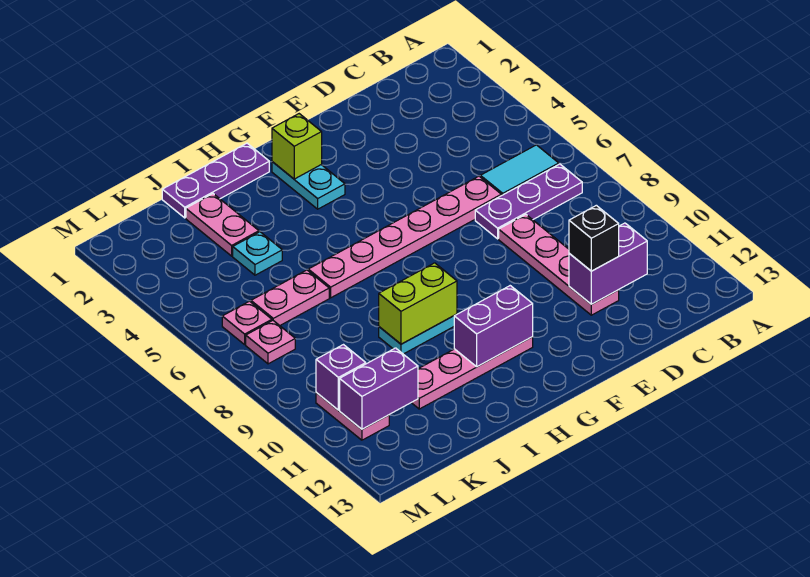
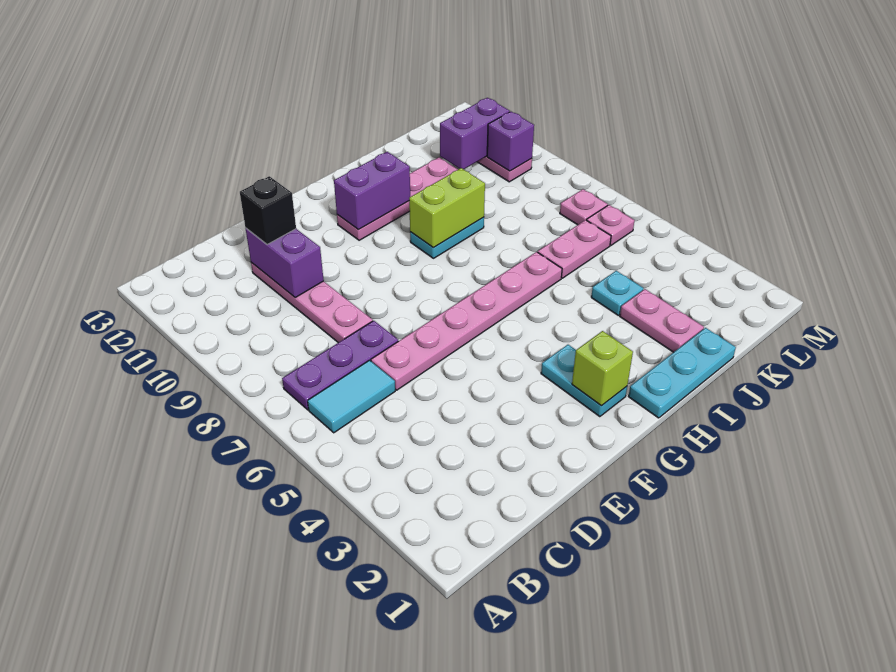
purple 1x2 brick [569,223,647,304] -> purple 1x2 brick turned to [245,228,324,297]
purple 1x3 plate [162,143,269,218] -> cyan 1x3 plate [629,328,736,418]

